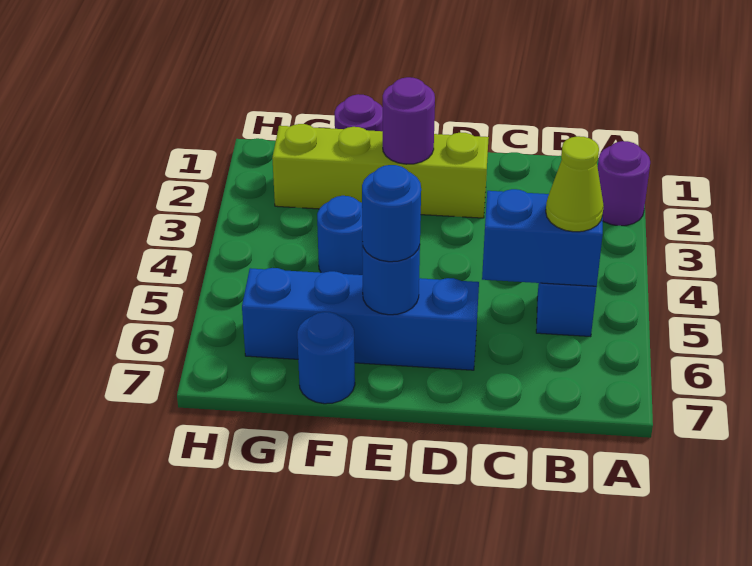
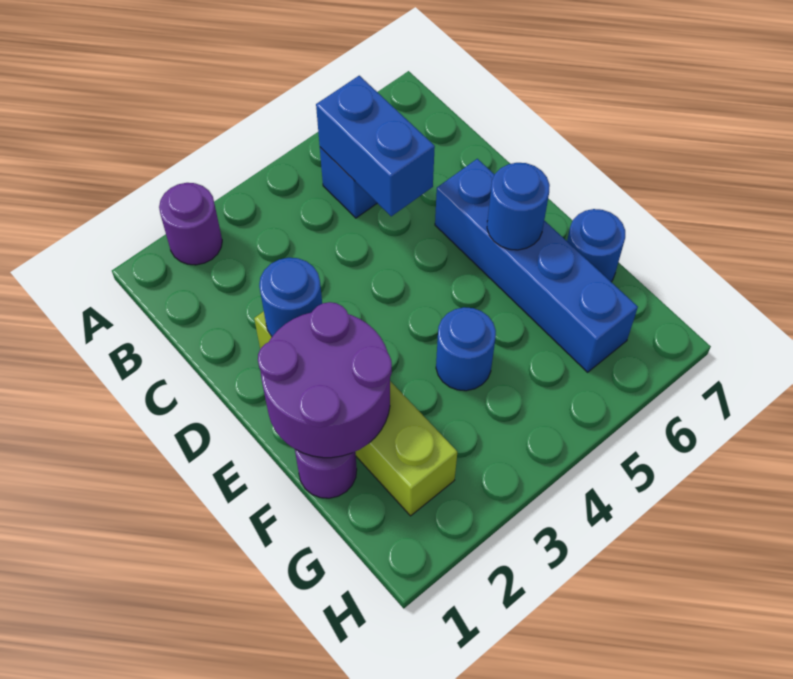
lime 1x1 cone [546,136,604,232] -> none
purple 1x1 round brick [383,77,435,164] -> purple 2x2 round brick [258,302,392,458]
blue 1x1 round brick [362,165,421,262] -> blue 1x1 round brick moved to [259,258,322,337]

